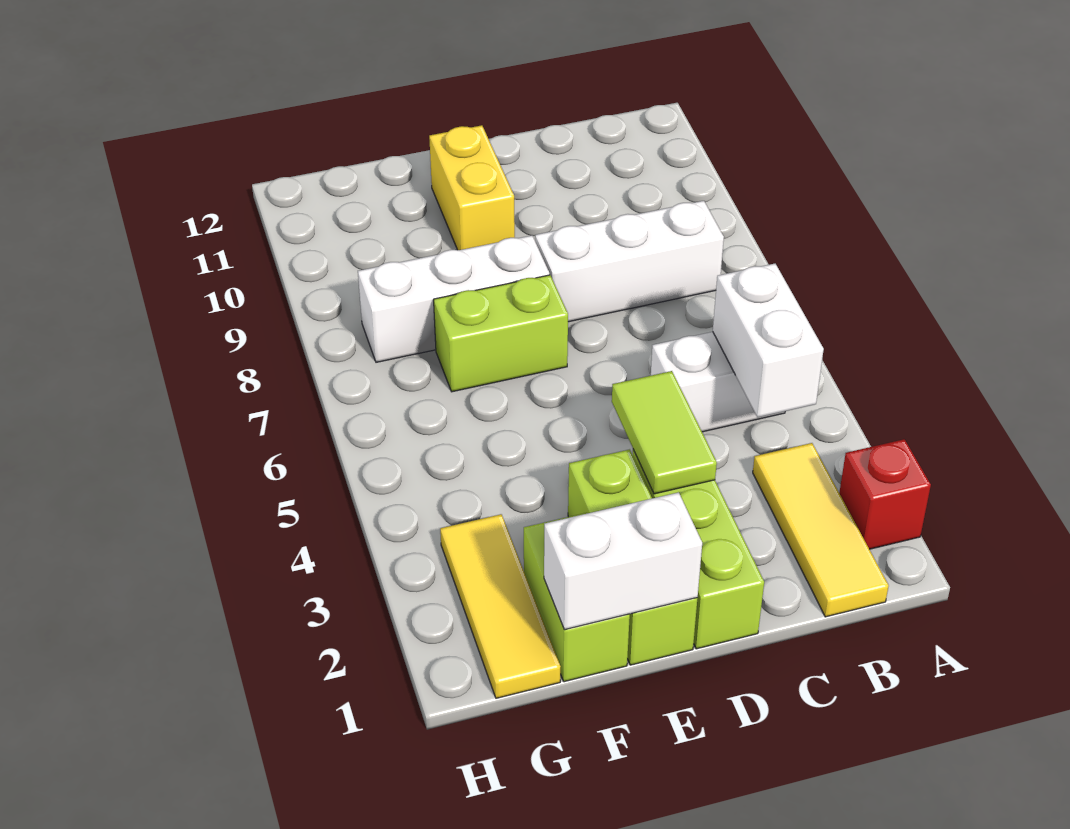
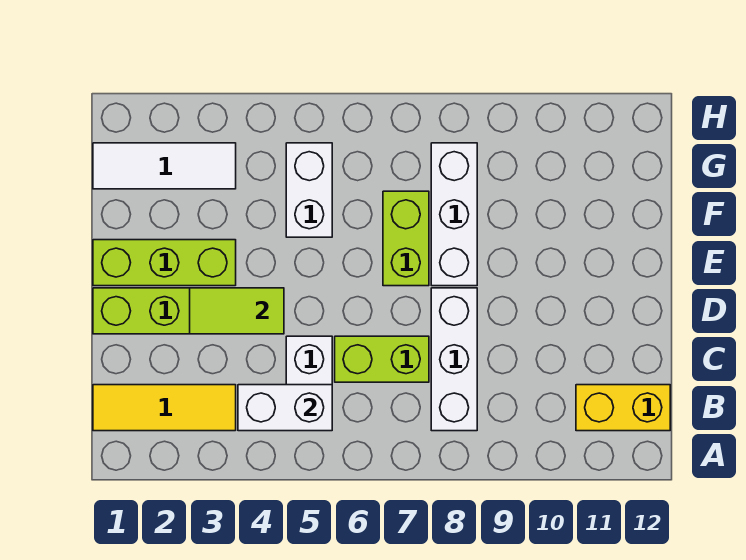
red 1x1 brick [839,439,931,549] -> none
white 1x2 brick [544,492,702,630] -> white 1x2 brick moved to [286,143,332,237]
yellow 1x2 brick [429,125,515,250] -> yellow 1x2 brick moved to [576,385,670,431]
lime 1x2 brick [524,513,630,682] -> lime 1x2 brick moved to [335,336,429,382]
yellow 1x3 tile [440,514,561,698] -> white 1x3 tile [93,143,236,189]

